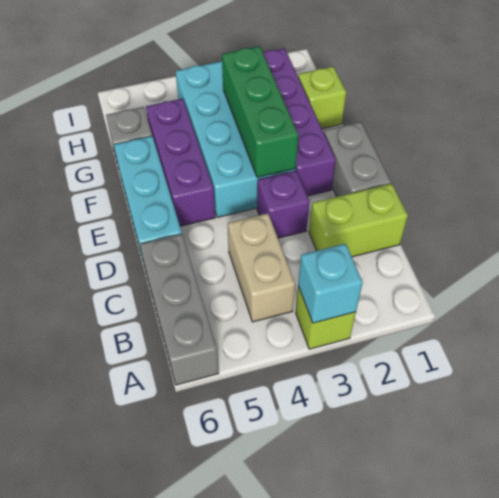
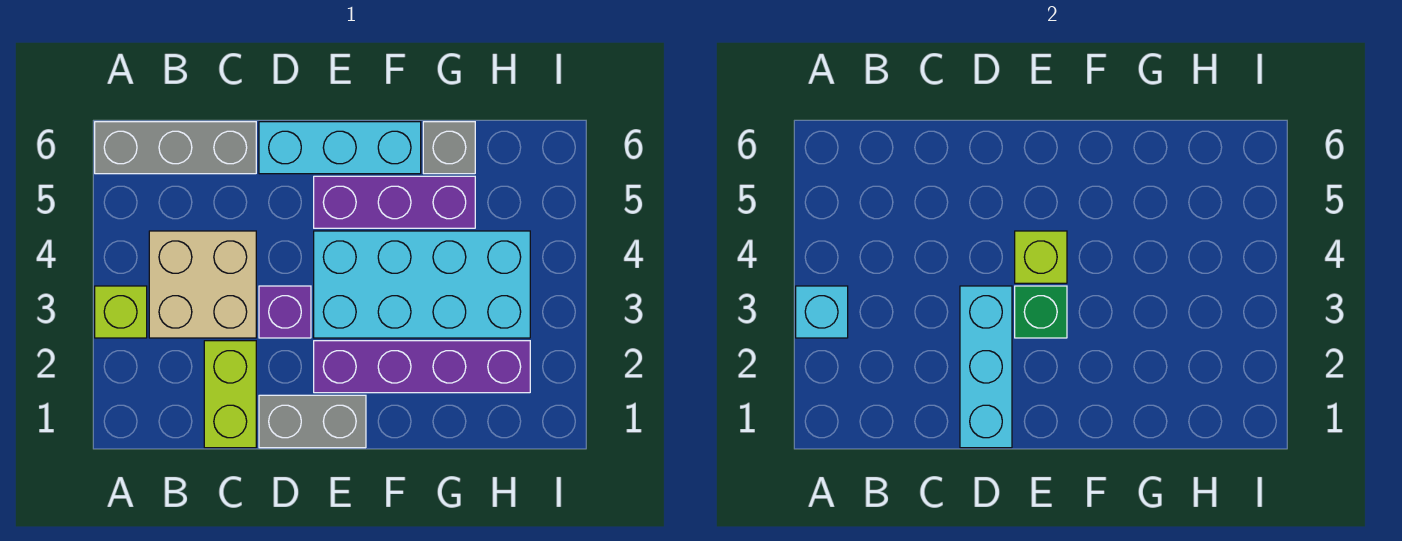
tan 1x2 brick [228,213,295,322] -> tan 2x2 brick [149,231,256,338]
none -> cyan 1x3 brick [960,286,1012,448]
green 1x3 brick [222,46,298,177] -> green 1x1 brick [1015,286,1067,338]
lime 1x1 brick [298,67,346,129] -> lime 1x1 brick moved to [1015,231,1067,283]

